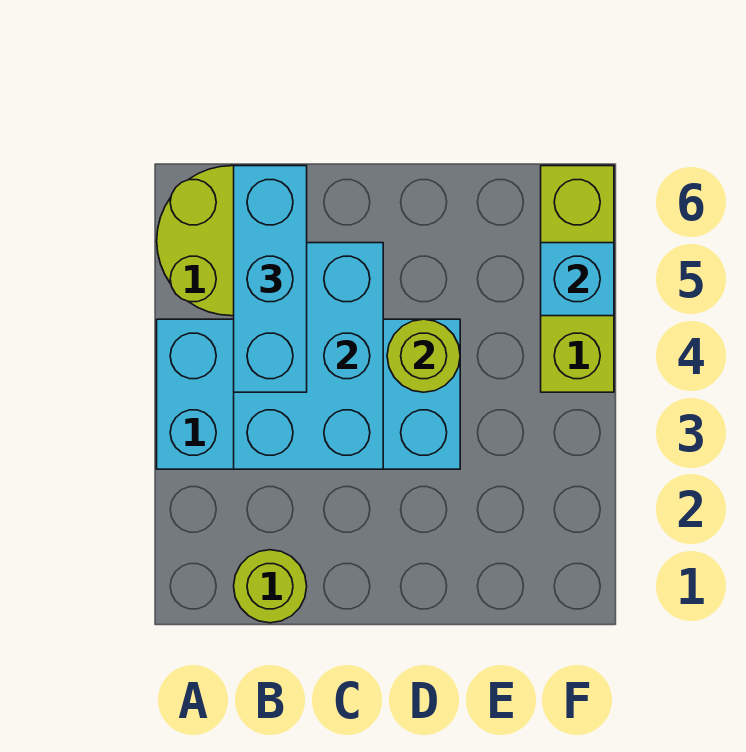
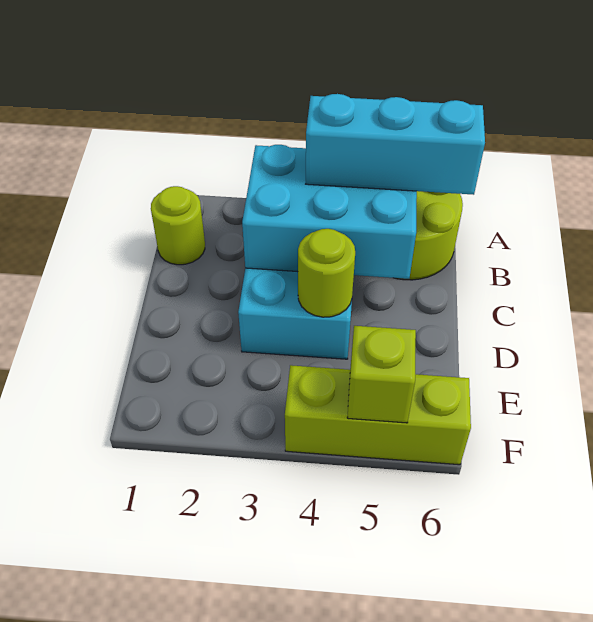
cyan 1x1 brick [541,243,614,316] -> lime 1x1 brick [347,326,416,423]

